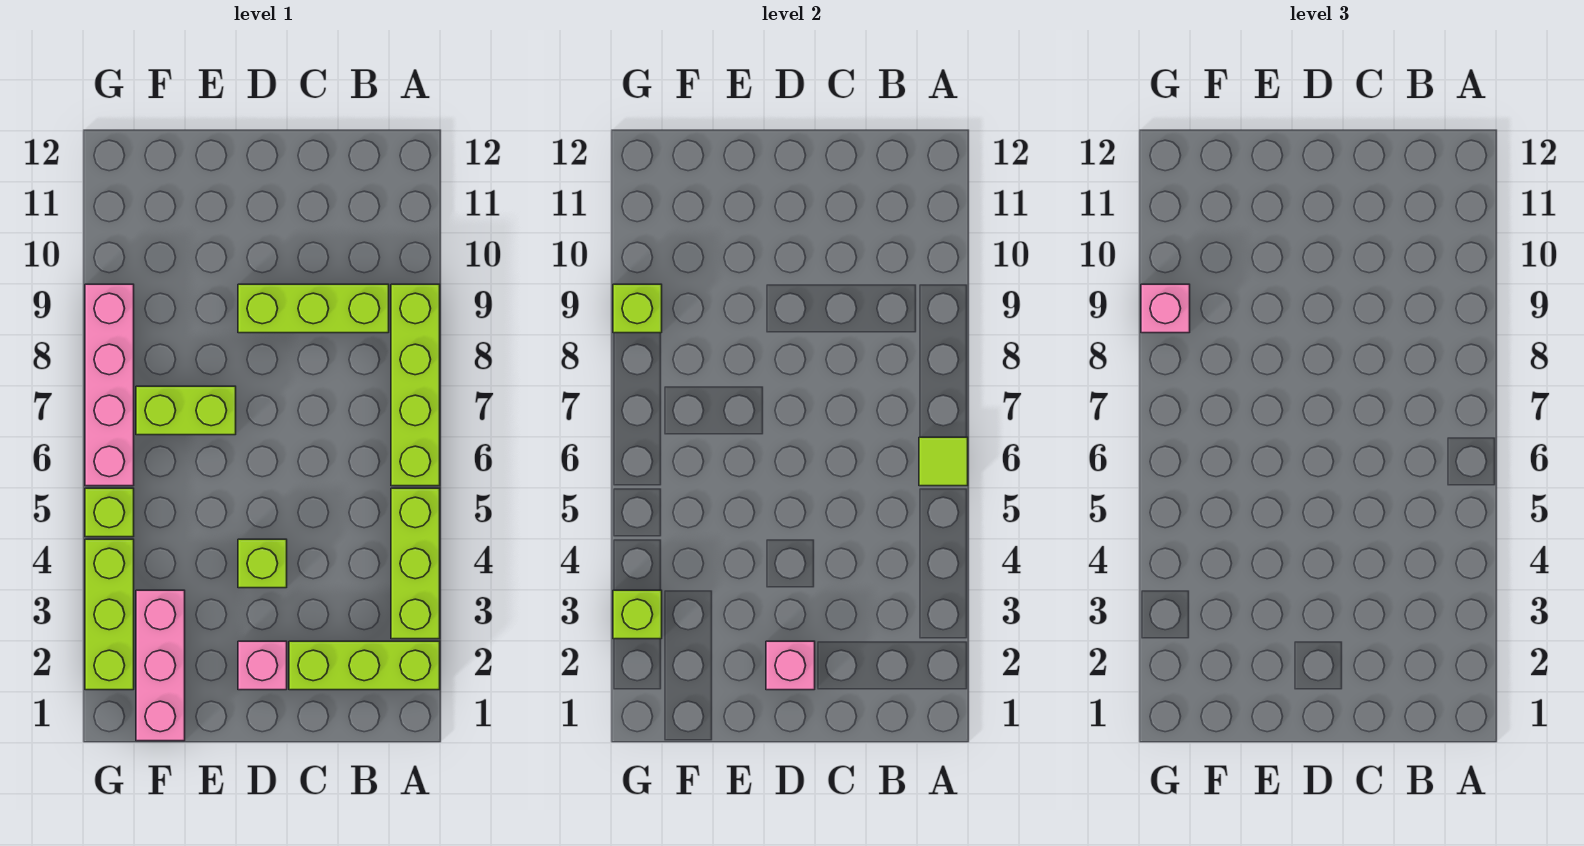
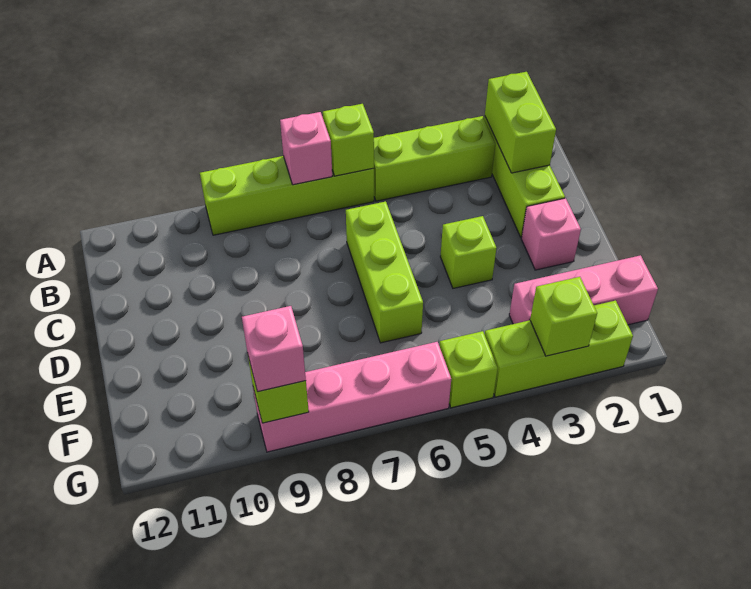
lime 1x1 tile [919,437,968,486] -> lime 1x1 brick [323,104,374,176]
lime 1x3 brick [238,284,389,333] -> lime 1x3 brick moved to [346,201,423,343]
pink 1x1 brick [766,641,815,690] -> pink 1x1 brick moved to [280,112,332,185]
lime 1x2 brick [136,386,236,435] -> lime 1x2 brick moved to [485,72,556,173]

